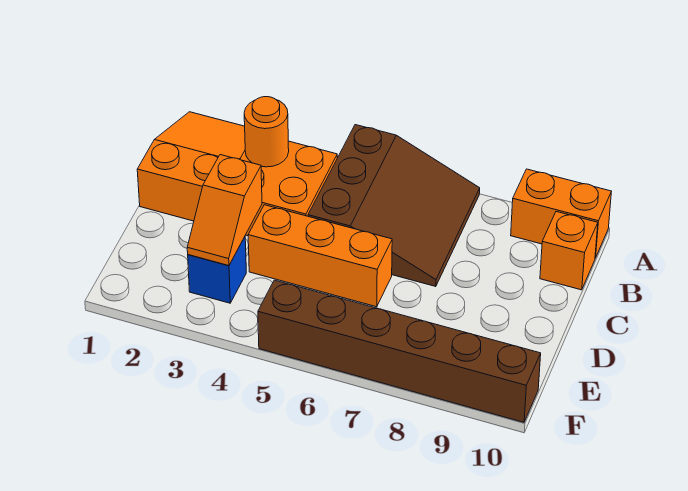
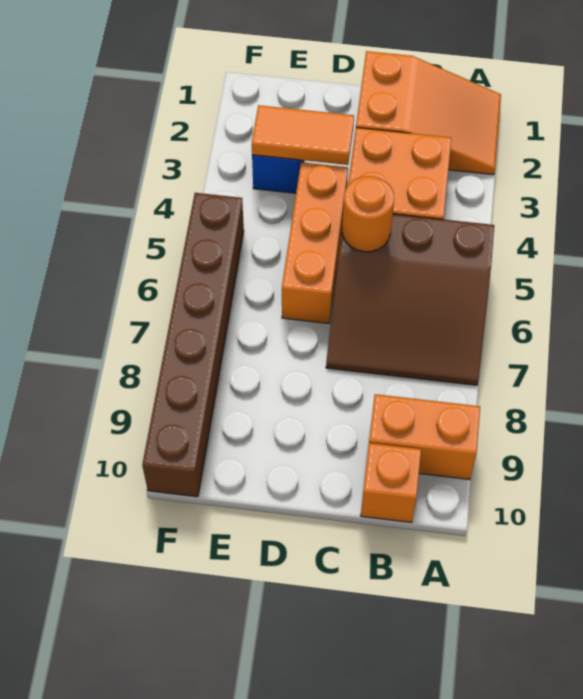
orange 1x2 brick [511,169,611,258] -> orange 1x2 brick turned to [369,394,480,480]
orange 1x1 round brick [244,97,289,167] -> orange 1x1 round brick moved to [342,176,394,252]
orange 1x2 slope [187,155,262,266] -> orange 1x2 tile [252,105,354,165]

